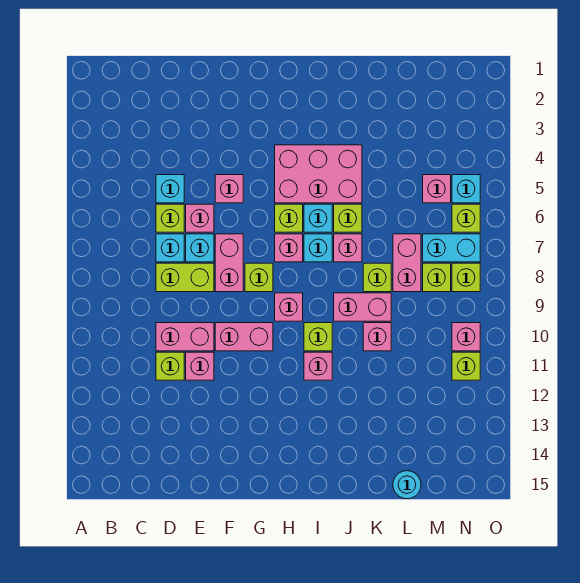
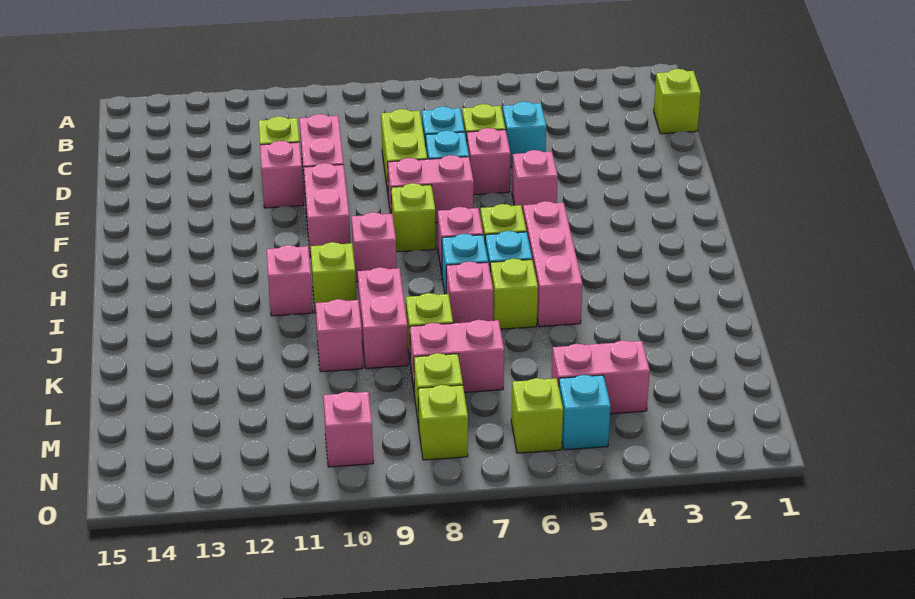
pink 2x3 brick [275,145,362,203] -> pink 1x3 brick [523,201,582,327]
cyan 1x1 round brick [393,471,421,499] -> none
pink 1x1 brick [423,175,451,203] -> pink 1x2 brick [552,340,650,414]
cyan 1x2 brick [423,234,480,262] -> none
lime 1x1 brick [452,352,480,380] -> lime 1x1 brick moved to [654,69,701,134]

